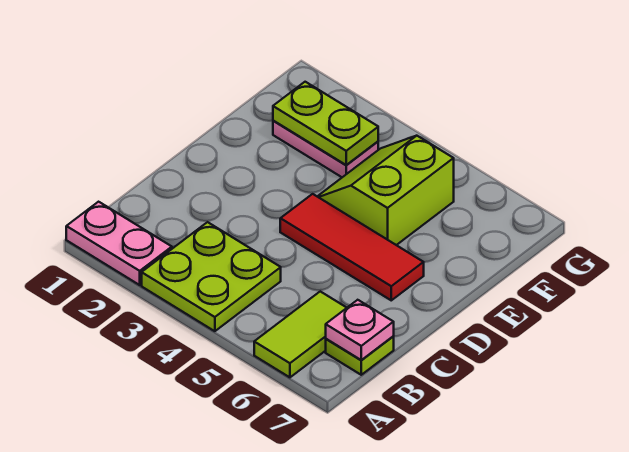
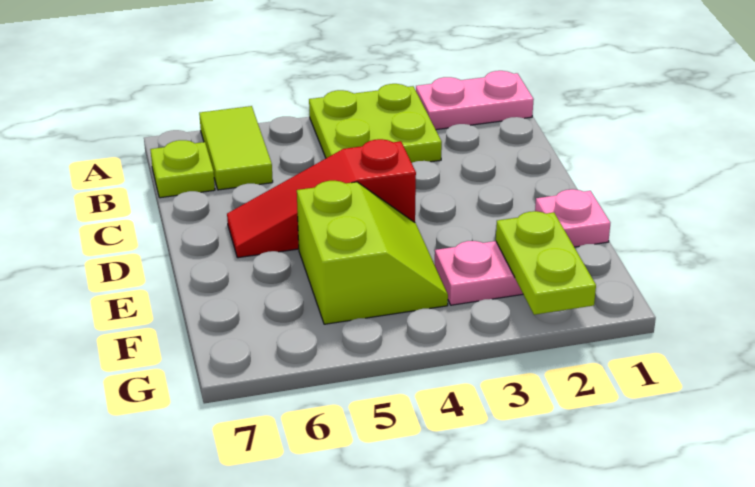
pink 1x1 plate [326,300,394,360] -> pink 1x1 plate moved to [535,189,610,247]
red 1x3 tile [280,194,424,300] -> red 1x3 slope [227,139,416,258]
lime 1x2 plate [273,82,378,165] -> lime 1x2 plate turned to [496,211,596,315]

